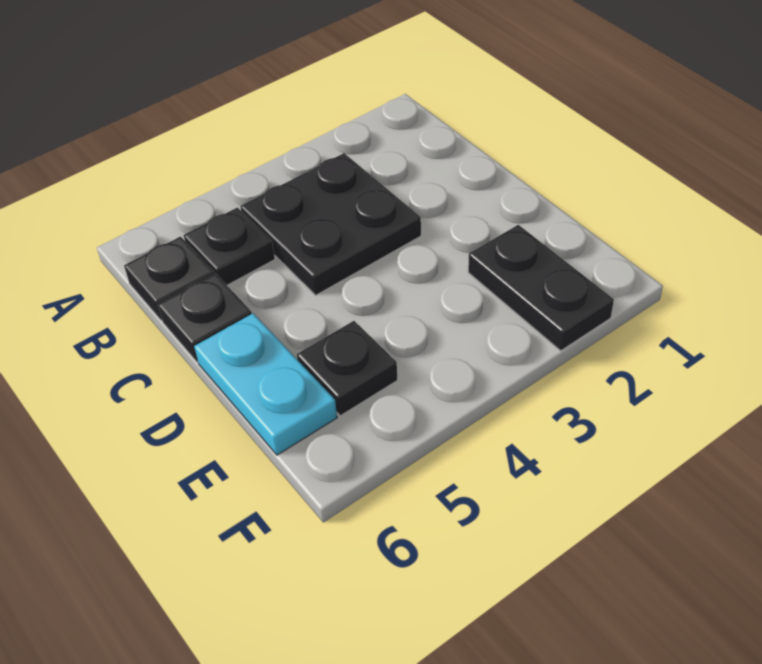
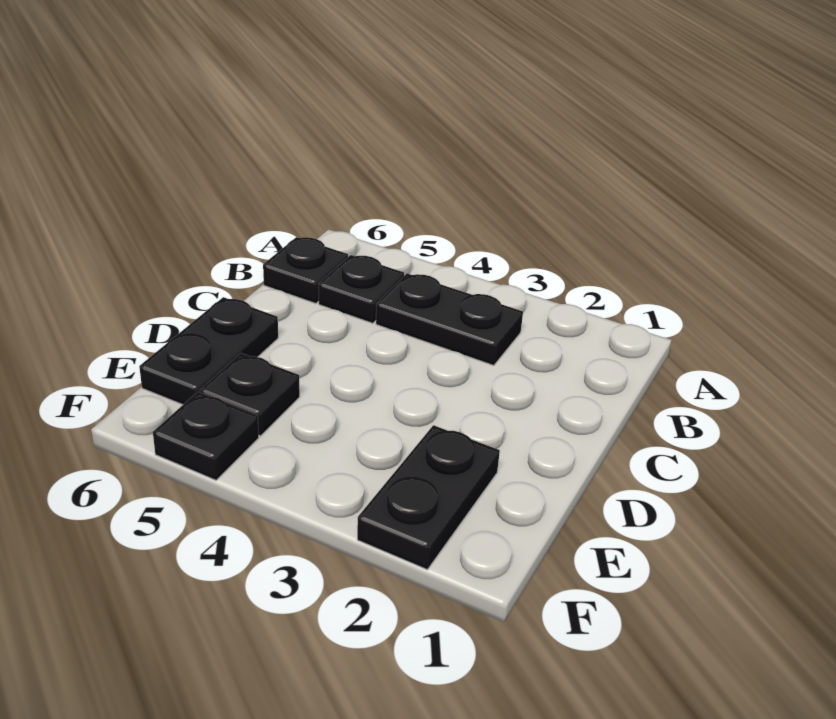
black 2x2 plate [240,153,421,295] -> black 1x2 plate [376,273,523,366]
black 1x1 plate [158,274,252,362] -> black 1x1 plate moved to [153,392,259,480]
cyan 1x2 plate [194,313,337,455] -> black 1x2 plate [139,297,278,405]

